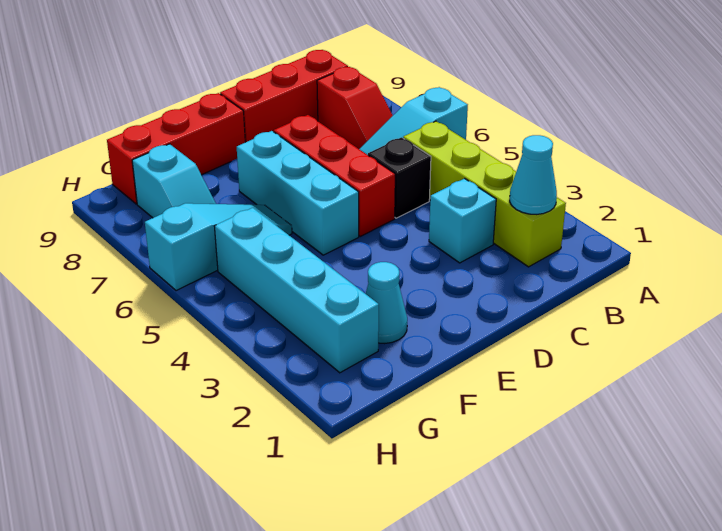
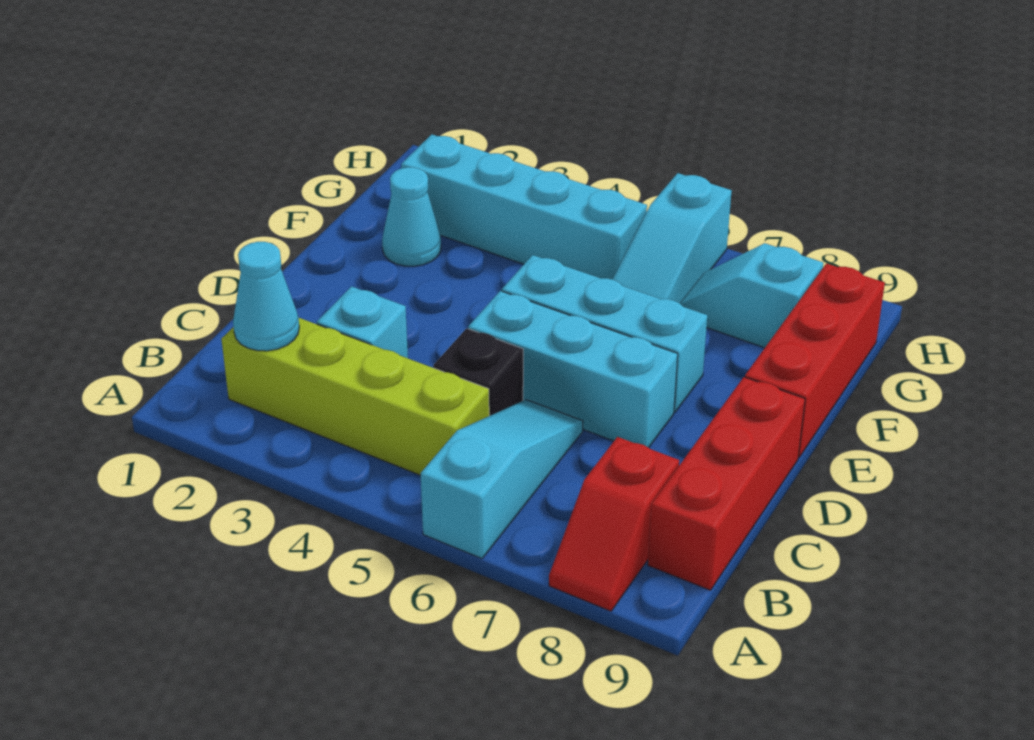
red 1x2 slope [317,67,393,149] -> red 1x2 slope turned to [549,437,679,611]
red 1x3 brick [274,115,395,236] -> cyan 1x3 brick [468,291,678,448]

